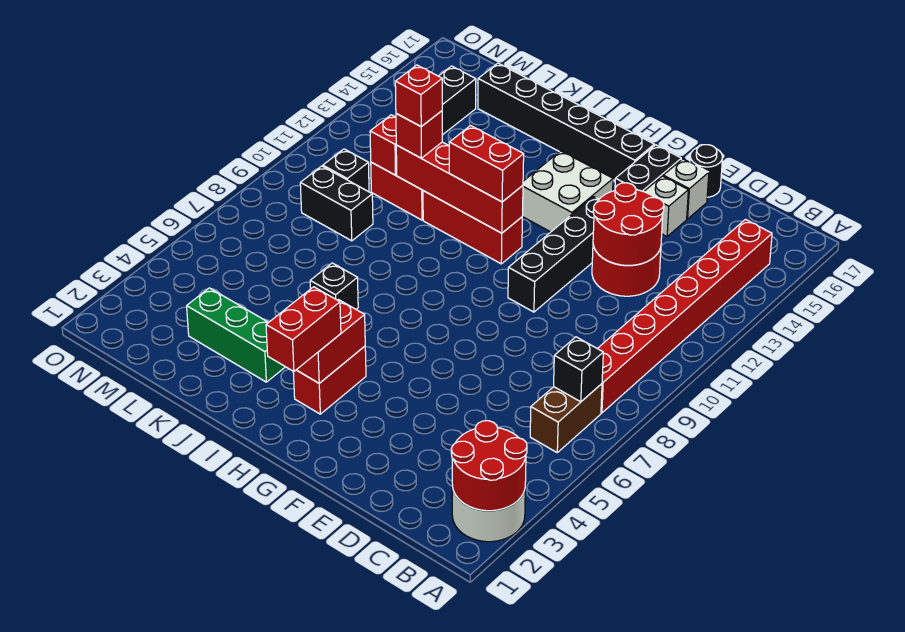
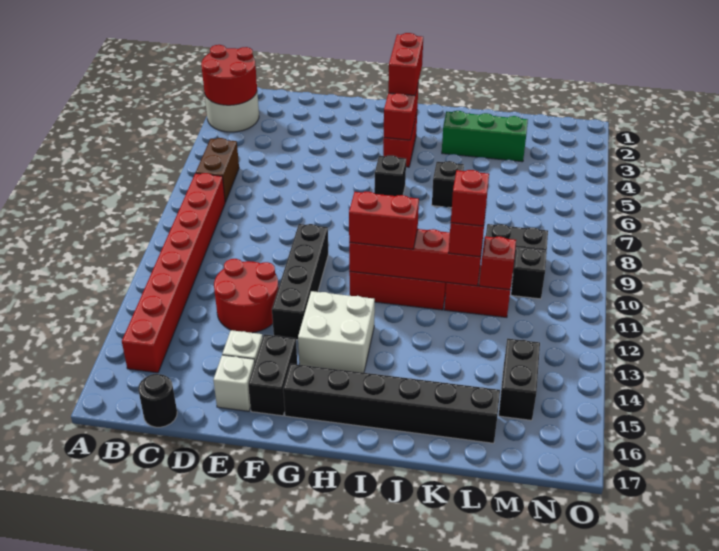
black 1x1 brick [554,337,603,402] -> black 1x1 brick moved to [374,155,406,196]
red 2x2 round brick [593,183,664,265] -> none
black 1x1 round brick [690,145,723,197] -> black 1x1 round brick moved to [138,374,177,427]

